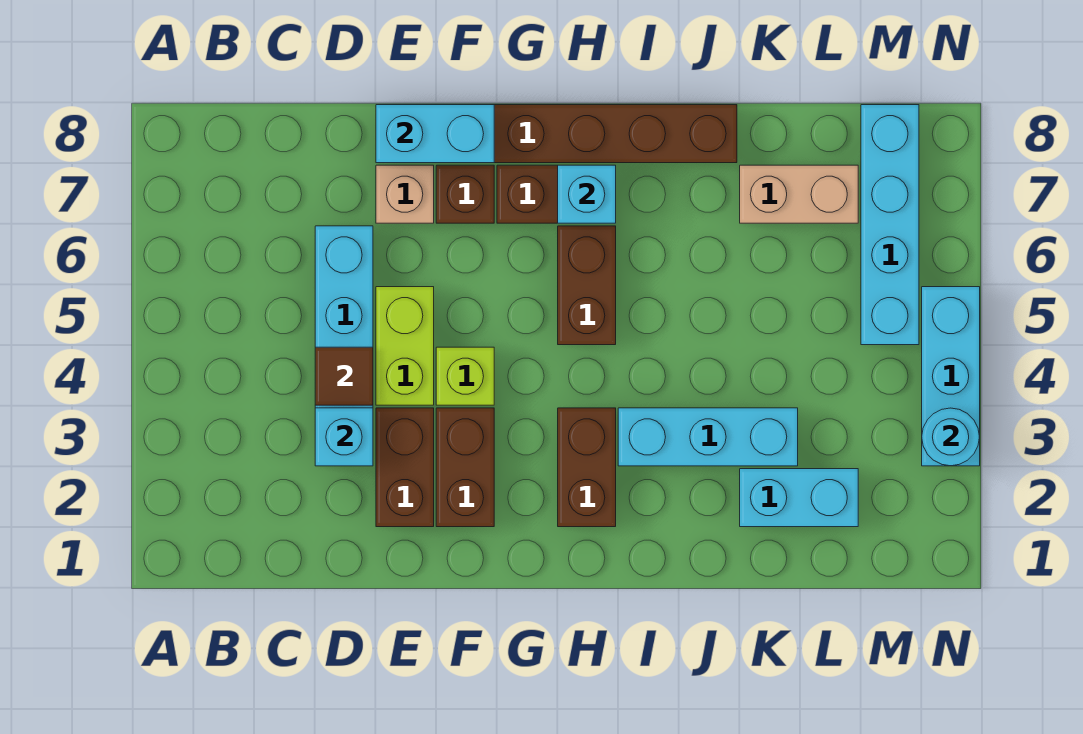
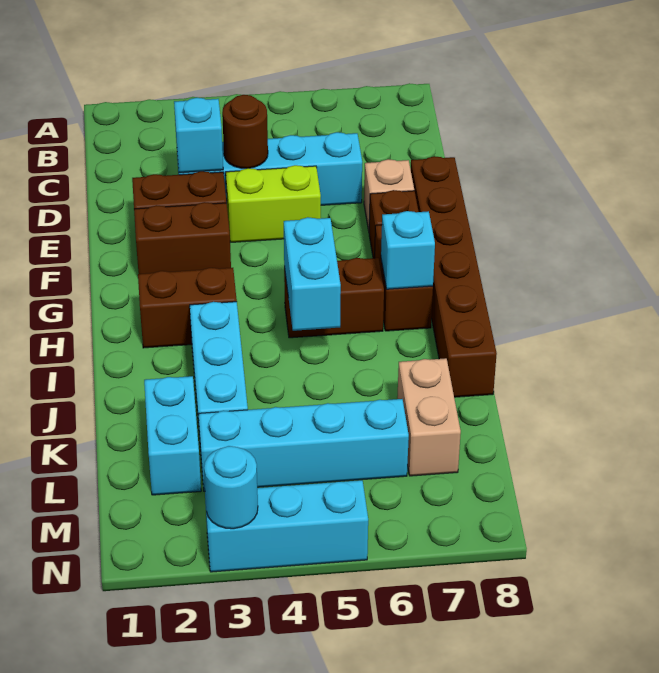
brown 1x1 tile [315,347,373,405] -> brown 1x1 round brick [222,95,268,168]
cyan 1x2 brick [376,105,494,163] -> cyan 1x2 brick moved to [284,217,341,331]
lime 1x1 brick [436,347,494,405] -> none
cyan 1x4 brick [861,105,919,345] -> cyan 1x4 brick moved to [198,399,409,491]

